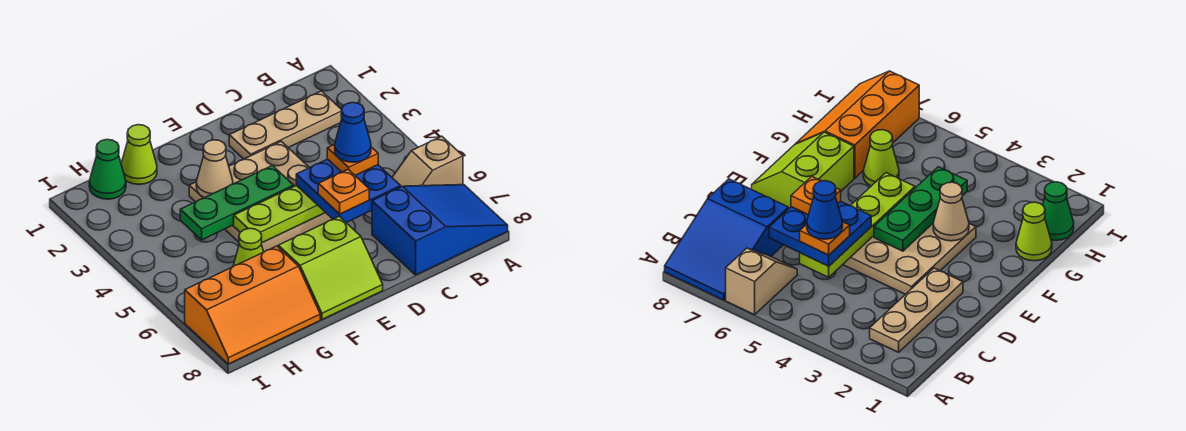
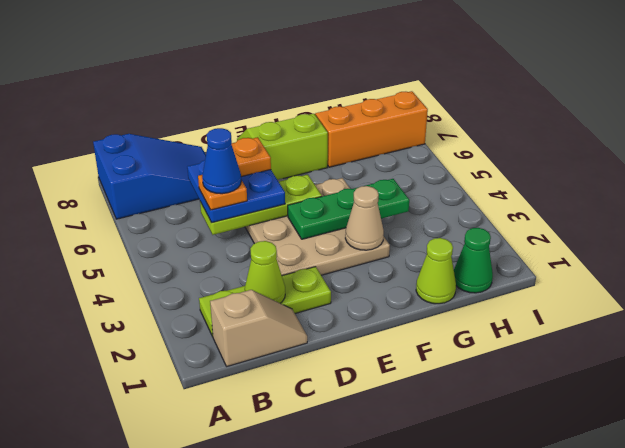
tan 1x2 slope [392,136,463,187] -> tan 1x2 slope moved to [210,290,307,367]
blue 2x3 slope [372,185,508,275] -> blue 2x3 slope turned to [93,134,206,219]
tan 1x3 plate [229,91,342,159] -> lime 1x3 plate [199,267,331,337]
lime 1x4 plate [234,185,326,243] -> lime 1x3 plate [200,175,322,235]
lime 1x1 cone [233,228,263,266] -> lime 1x1 cone moved to [245,241,285,303]

